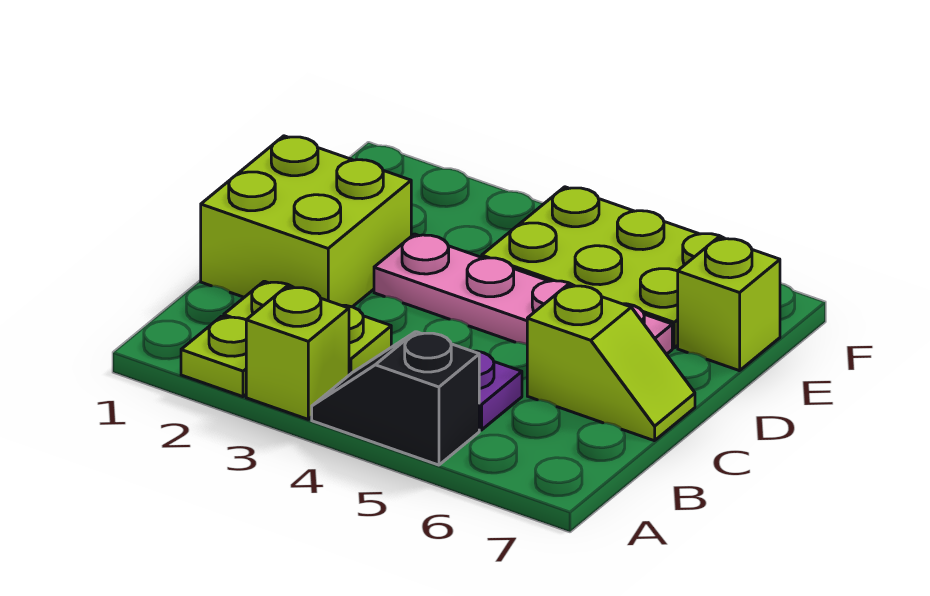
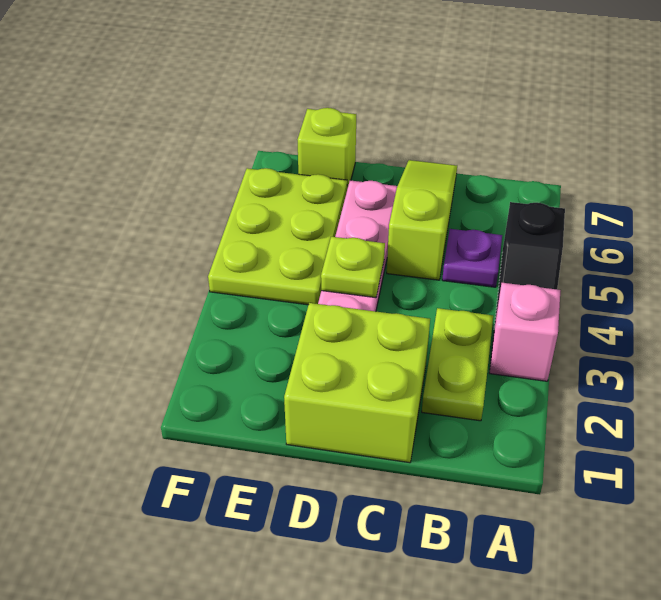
lime 1x1 plate [181,316,246,397] -> lime 1x1 plate moved to [321,237,385,298]
lime 1x1 brick [246,287,349,419] -> pink 1x1 brick [489,283,560,381]
lime 1x2 slope [527,285,695,441] -> lime 1x3 slope [387,160,457,280]

